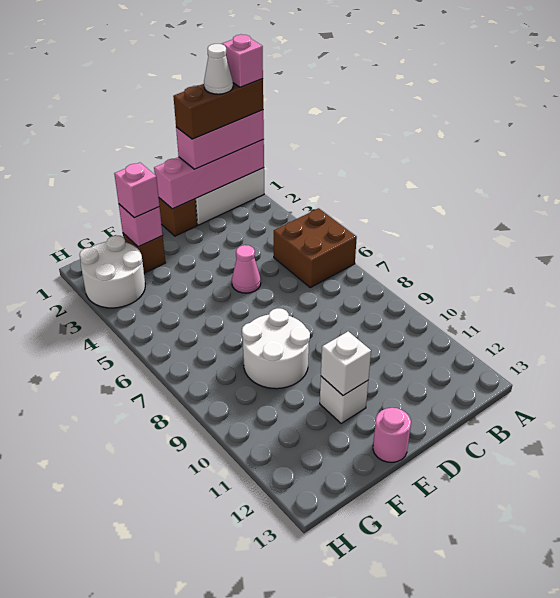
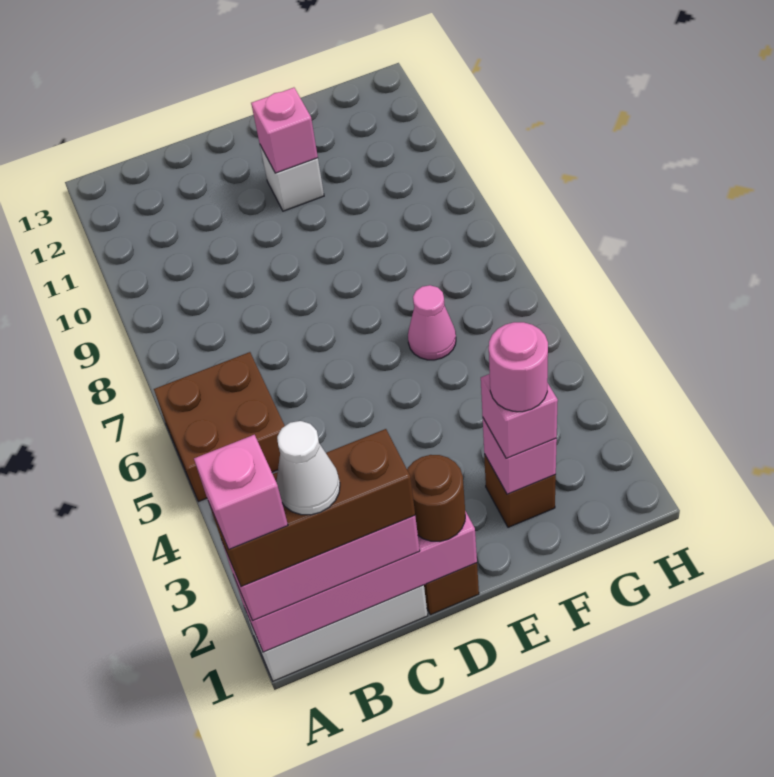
none -> brown 1x1 round brick [407,455,465,541]
pink 1x1 cone [232,245,261,293] -> pink 1x1 cone moved to [408,285,456,360]
white 2x2 round brick [242,308,310,389] -> none
white 1x1 brick [321,331,371,396] -> pink 1x1 brick [251,88,318,173]
pink 1x1 round brick [373,408,411,462] -> pink 1x1 round brick moved to [489,322,548,412]
white 2x2 round brick [79,235,145,308] -> none

